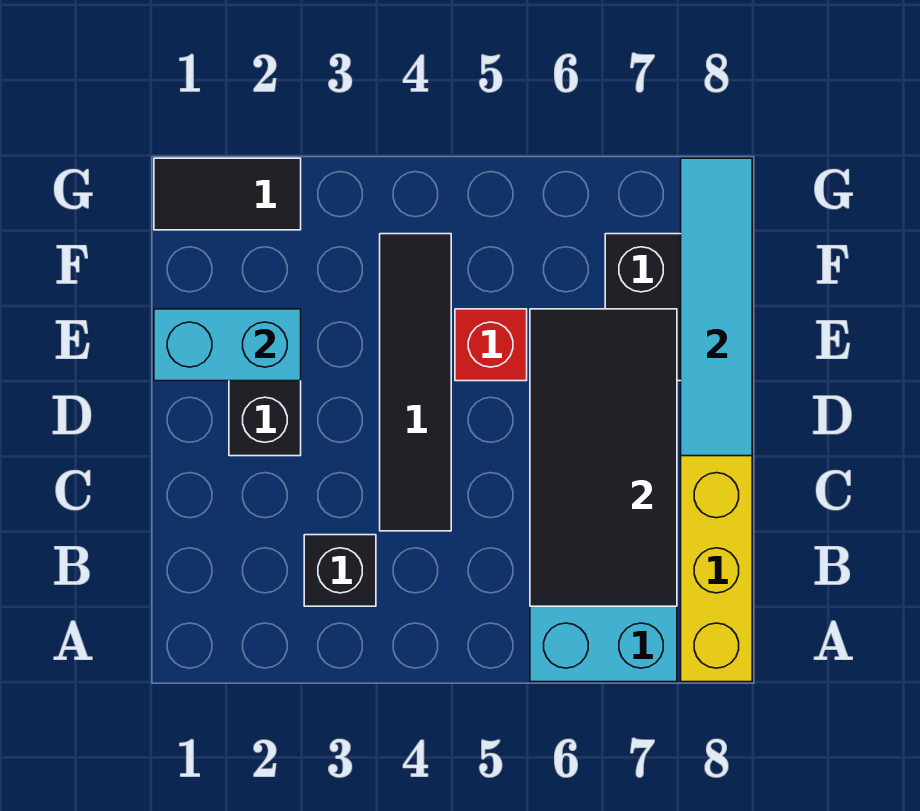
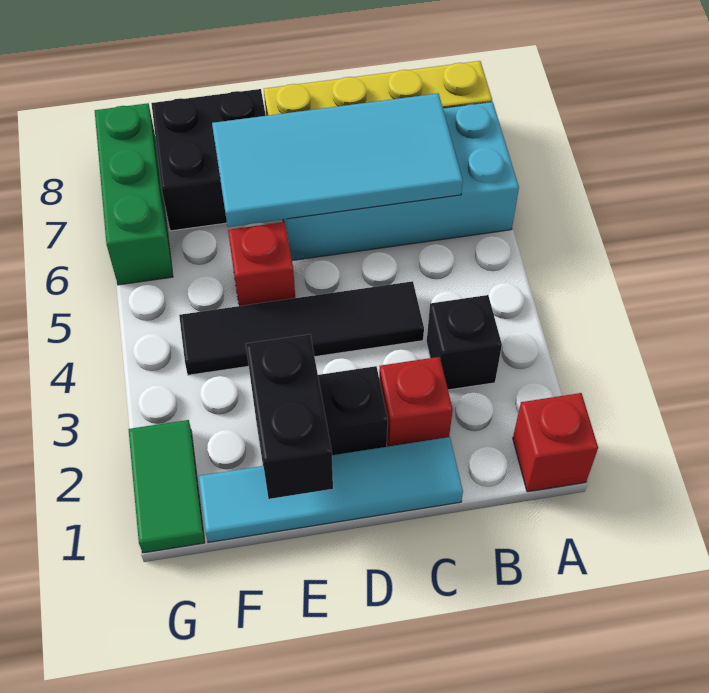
none -> red 1x1 brick [513,393,598,492]
black 2x4 tile [530,309,677,606] -> cyan 2x4 tile [212,93,463,227]
none -> red 1x1 brick [379,357,453,447]
cyan 1x4 tile [681,158,752,456] -> cyan 1x4 tile moved to [199,437,463,542]
cyan 1x2 brick [154,309,301,381] -> black 1x2 brick [246,334,333,499]
black 1x2 tile [154,158,301,230] -> green 1x2 tile [128,420,205,553]
none -> green 1x3 brick [95,103,173,285]

